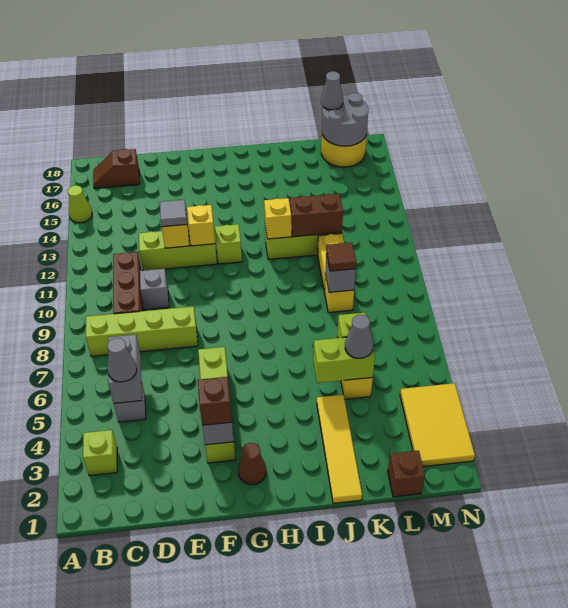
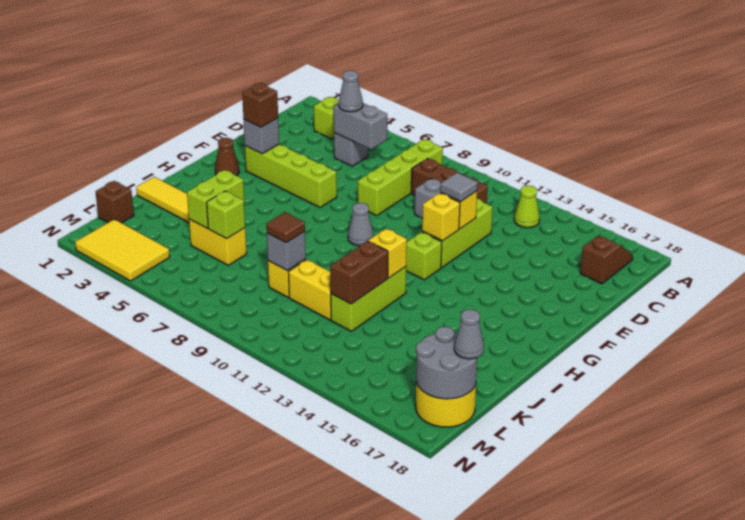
lime 1x1 cone [68,185,92,223] -> lime 1x1 cone moved to [514,186,540,228]
grey 1x1 cone [345,315,373,358] -> grey 1x1 cone moved to [348,203,373,246]

